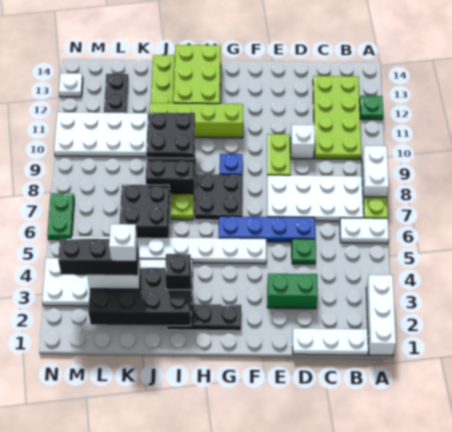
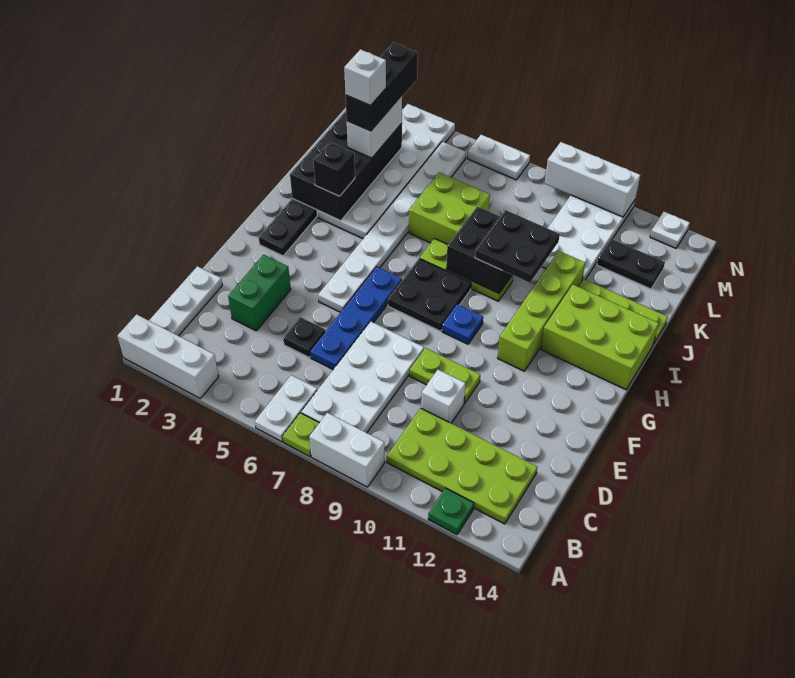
green 1x1 plate [292,239,316,264] -> black 1x1 plate [283,317,325,357]
black 2x2 brick [120,185,170,237] -> lime 2x2 brick [409,172,490,244]
green 1x2 plate [47,193,74,240] -> white 1x2 plate [467,135,530,180]
none -> white 1x3 brick [545,142,640,217]

